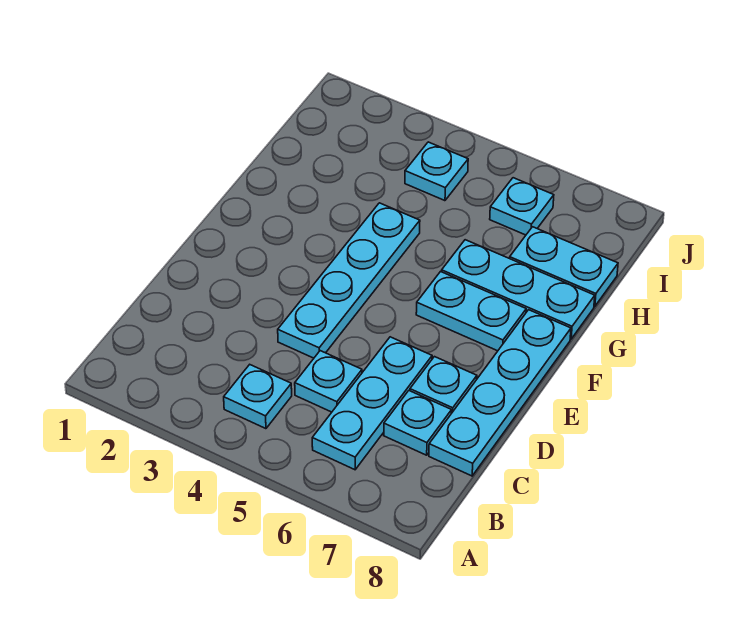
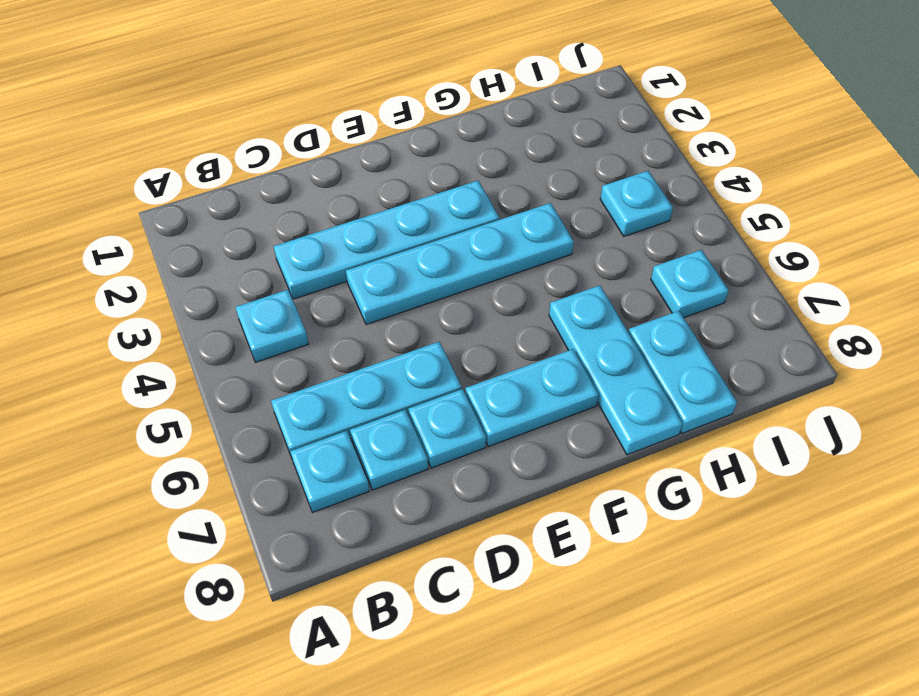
cyan 1x1 plate [295,351,362,412] -> cyan 1x1 plate moved to [290,431,369,513]
cyan 1x4 plate [429,310,571,476] -> cyan 1x4 plate moved to [274,181,499,299]
cyan 1x2 plate [416,272,526,351] -> cyan 1x2 plate turned to [465,349,599,447]

